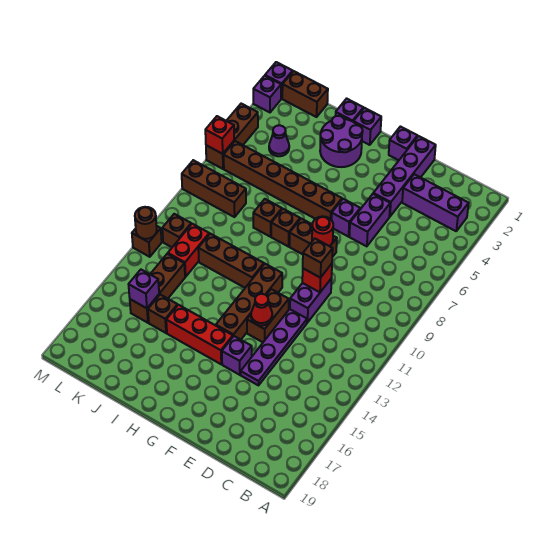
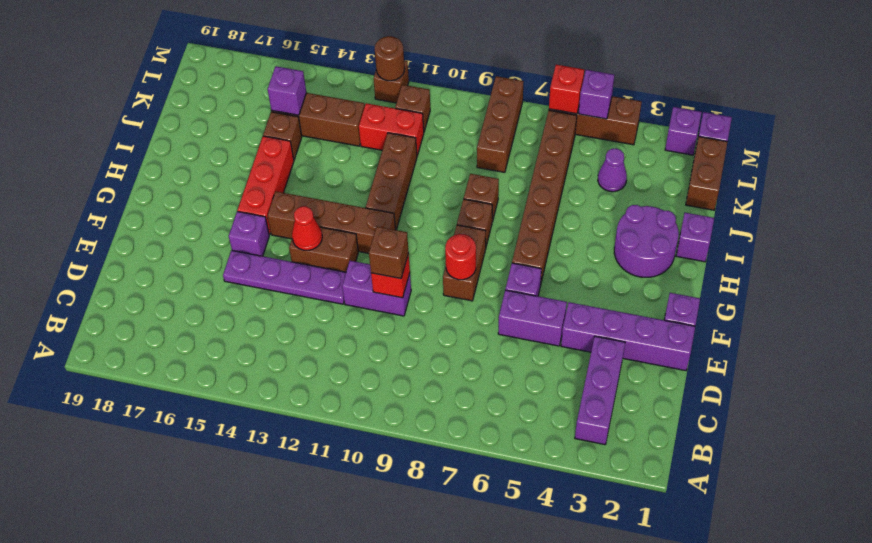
purple 1x1 brick [353,108,381,145] -> purple 1x1 brick moved to [579,70,614,119]

